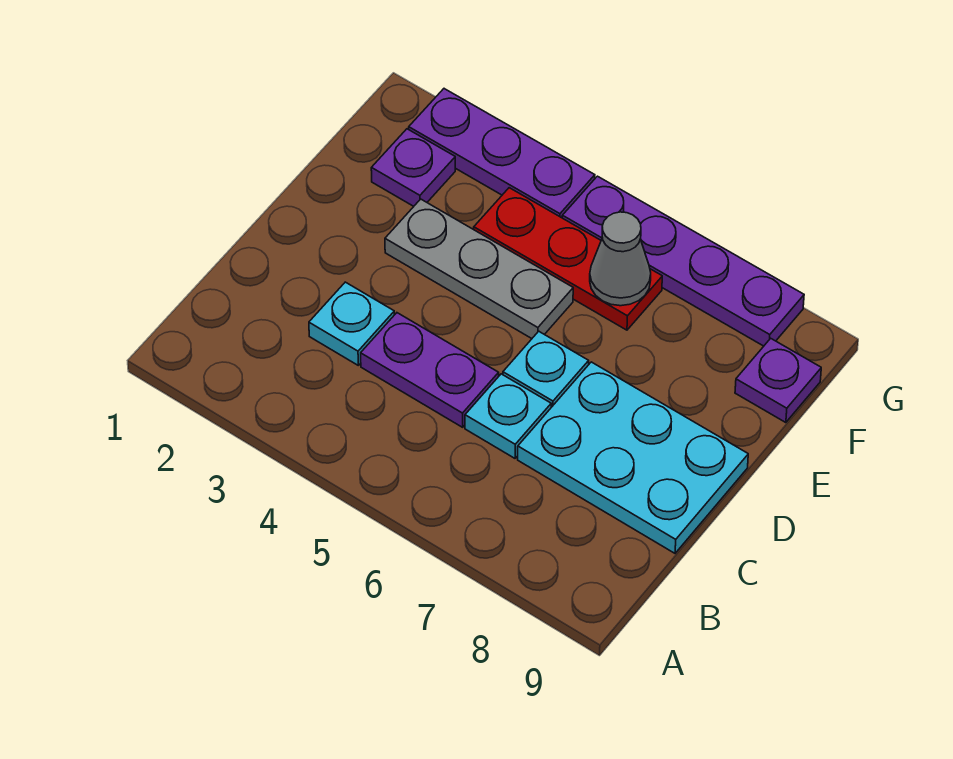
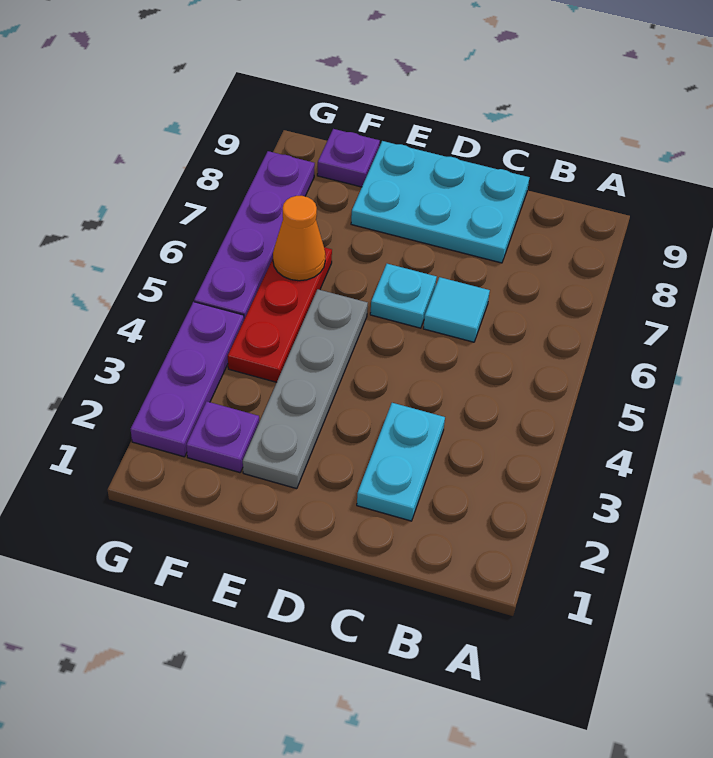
cyan 1x1 plate [309,282,394,365] -> cyan 1x2 plate [357,403,445,521]
purple 1x2 plate [361,313,499,427] -> none
cyan 1x1 plate [465,374,551,458] -> cyan 1x1 tile [423,277,490,342]
cyan 2x3 plate [518,362,748,553] -> cyan 2x3 plate turned to [351,141,530,263]
grey 1x3 plate [385,199,573,339] -> grey 1x4 plate [243,289,368,489]
grey 1x1 cone [590,212,651,306] -> orange 1x1 cone [273,196,325,281]

